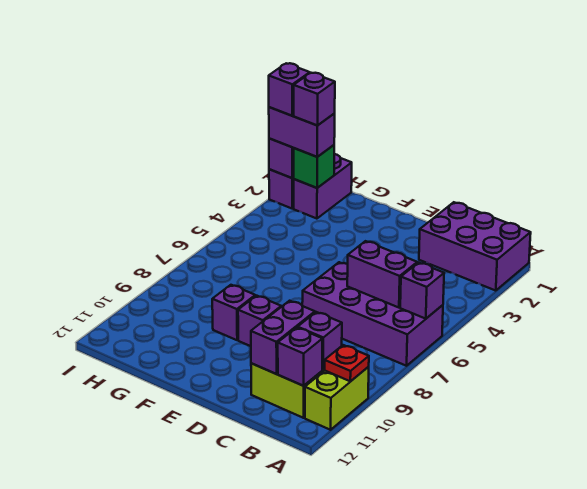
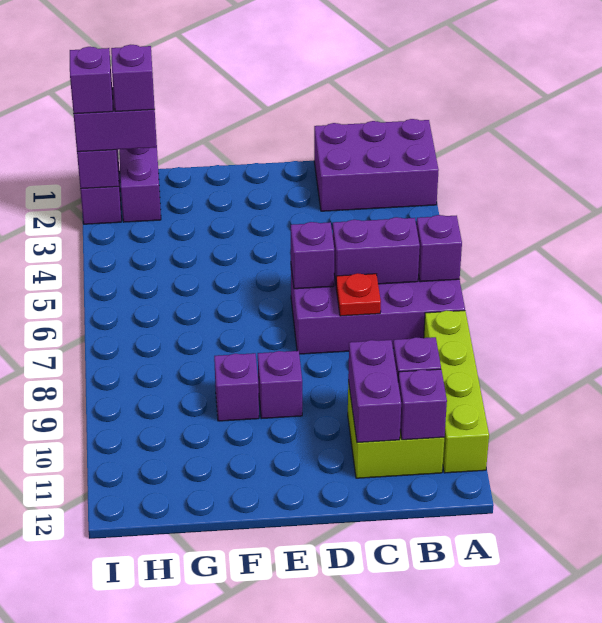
lime 1x2 brick [305,367,369,430] -> lime 1x4 brick [424,310,489,473]
red 1x1 plate [325,345,369,381] -> red 1x1 plate moved to [336,273,381,316]
none -> purple 1x1 brick [291,222,334,289]
green 1x1 brick [293,145,334,188] -> none

